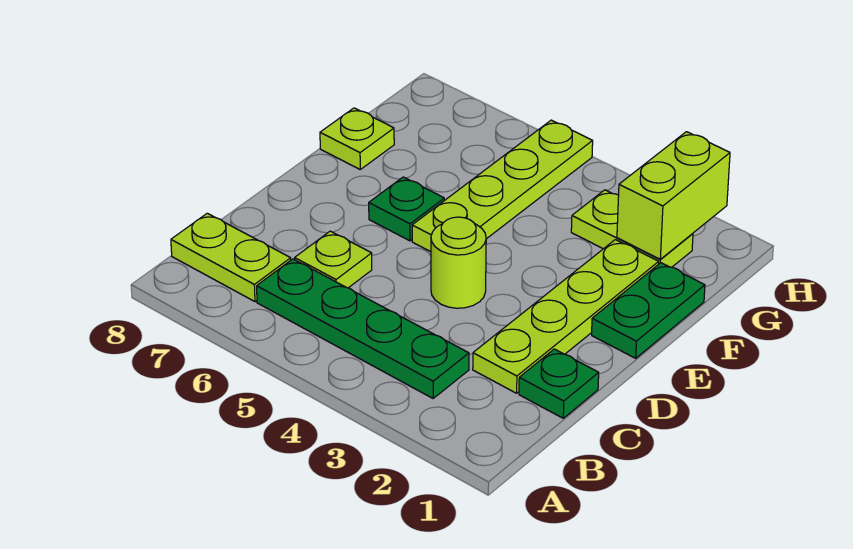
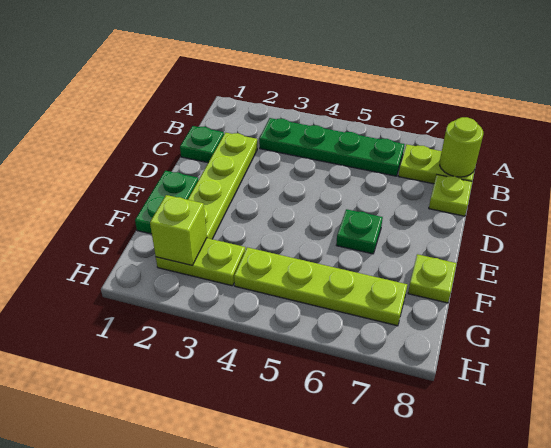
lime 1x1 plate [295,231,372,288] -> lime 1x1 plate moved to [429,175,472,216]
lime 1x1 round brick [431,217,486,308] -> lime 1x1 round brick moved to [440,117,483,177]
lime 1x4 plate [412,120,593,252] -> lime 1x4 plate turned to [234,247,407,326]
lime 1x2 brick [617,132,730,259] -> lime 1x1 brick [150,195,207,265]

